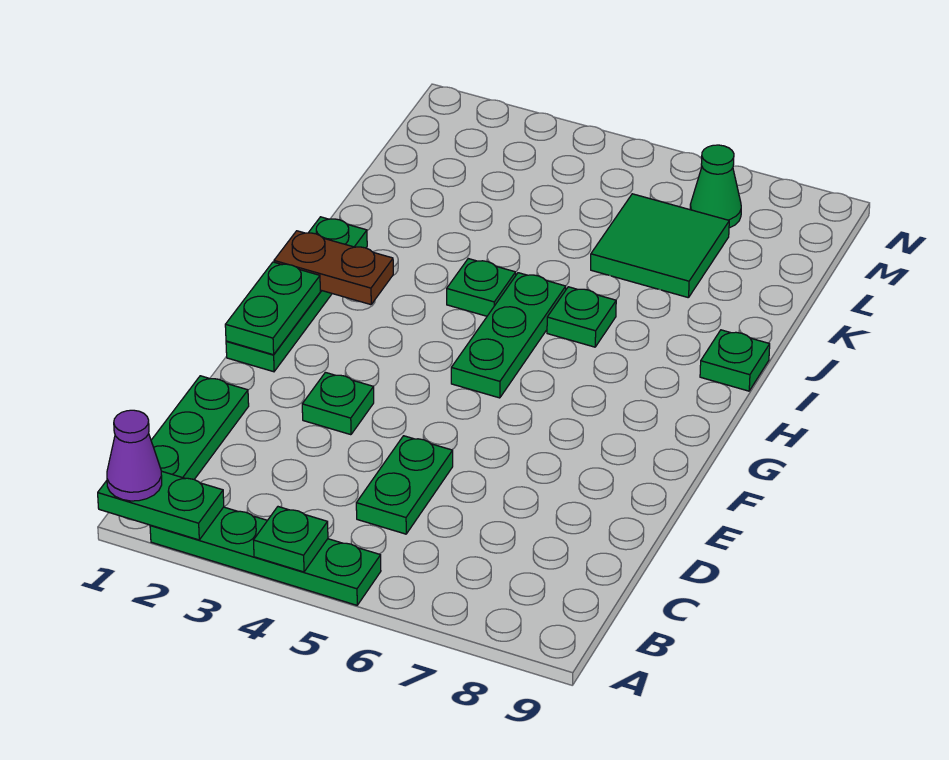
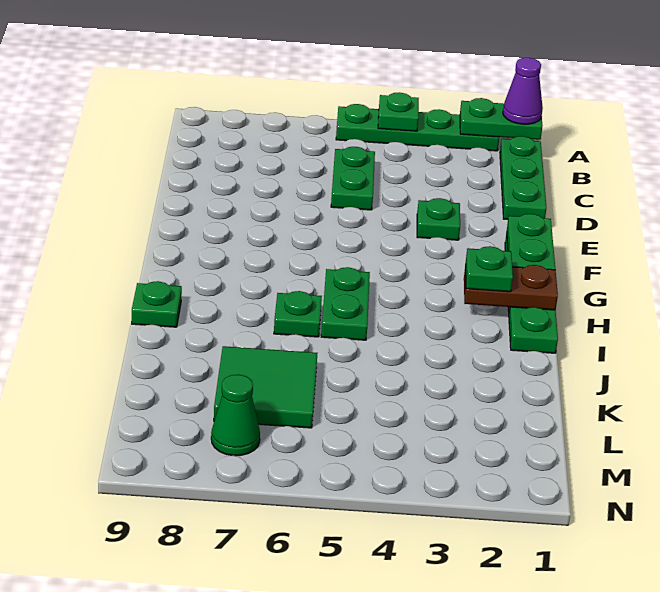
green 1x3 plate [451,273,566,398] -> green 1x2 plate [321,267,370,340]
green 1x1 plate [447,259,516,316] -> green 1x1 plate moved to [465,246,513,292]

